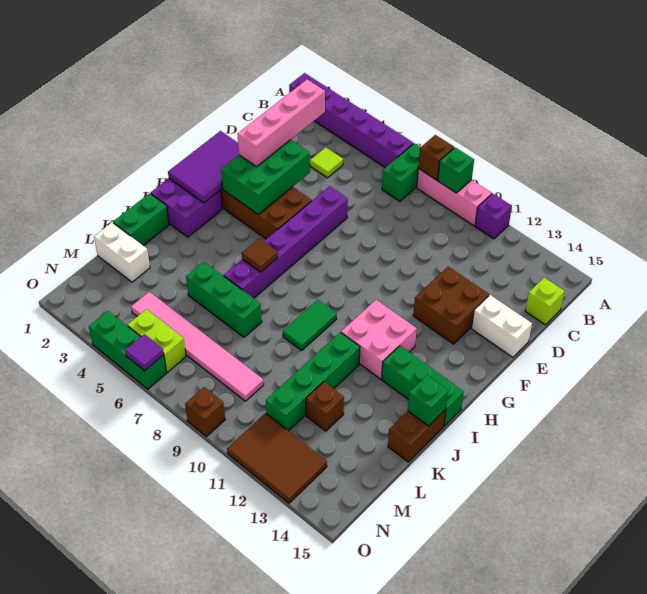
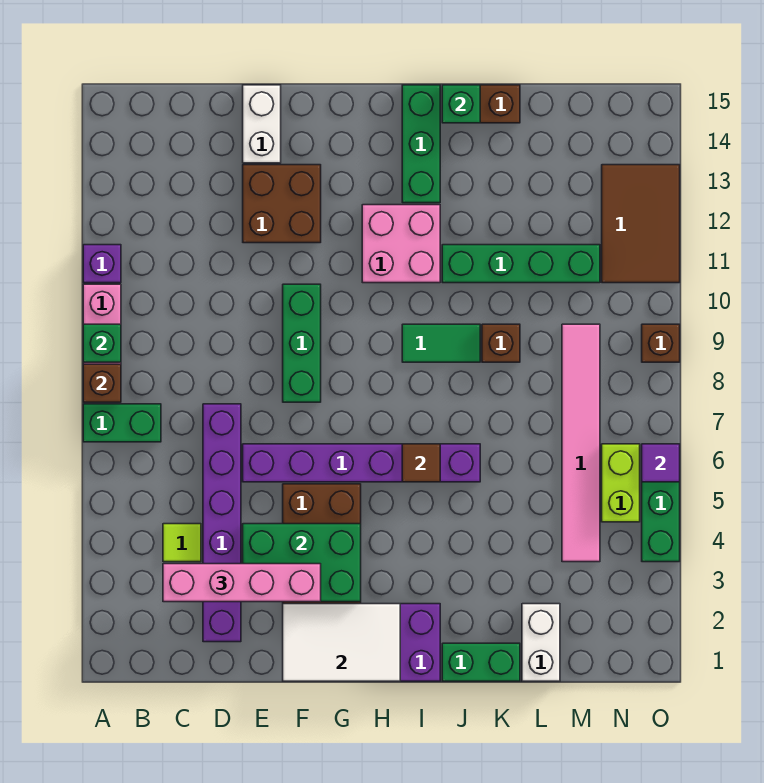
purple 1x6 brick [289,73,413,168] -> purple 1x6 brick moved to [203,404,241,642]
lime 1x1 brick [525,278,565,325] -> none
purple 2x3 tile [168,131,239,203] -> white 2x3 tile [283,604,400,681]
green 1x3 brick [186,262,262,337] -> green 1x3 brick moved to [283,284,321,402]
brown 1x1 brick [306,382,344,431] -> brown 1x1 brick moved to [482,324,520,362]

